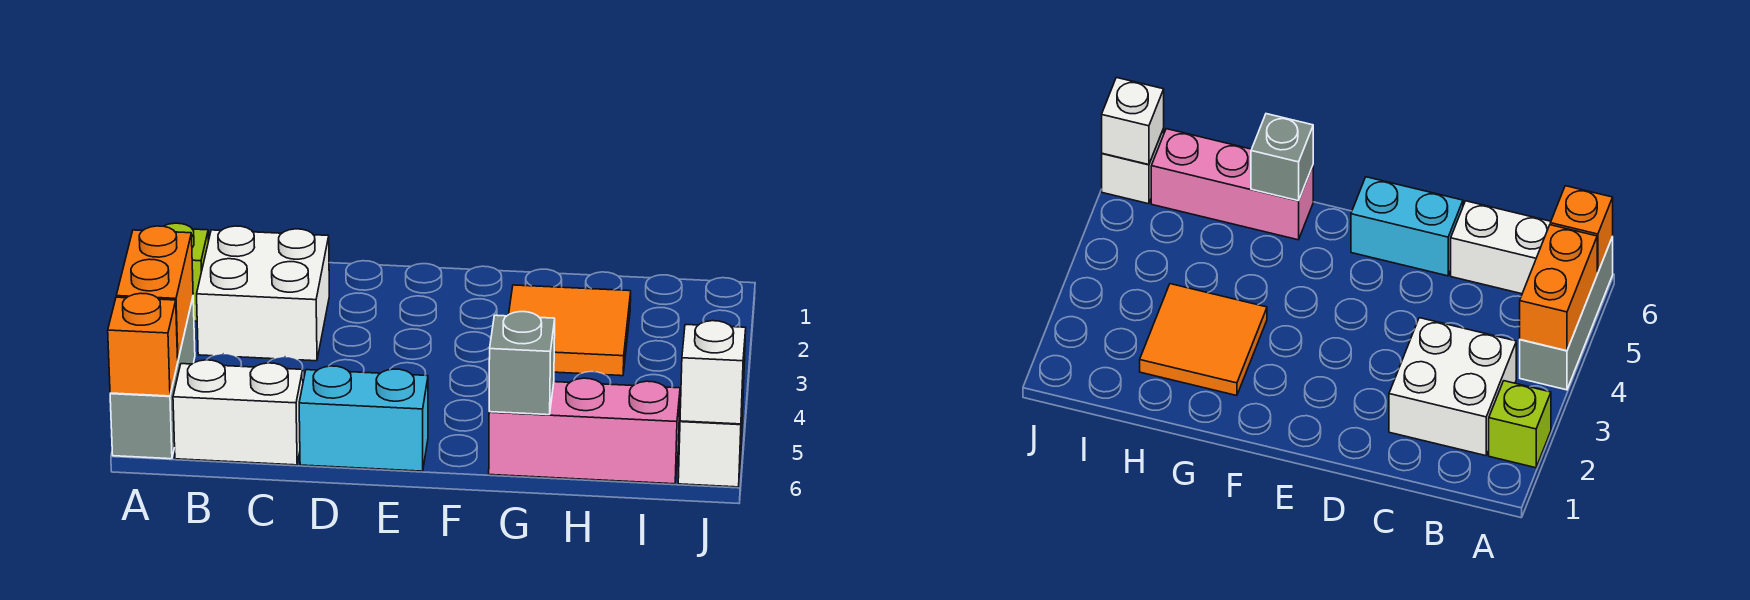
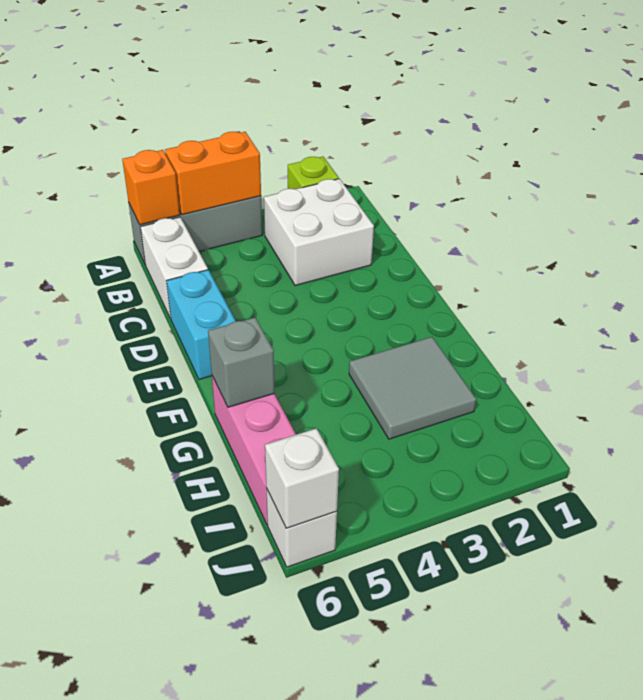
orange 2x2 tile [509,285,631,376] -> grey 2x2 tile [349,337,476,439]

